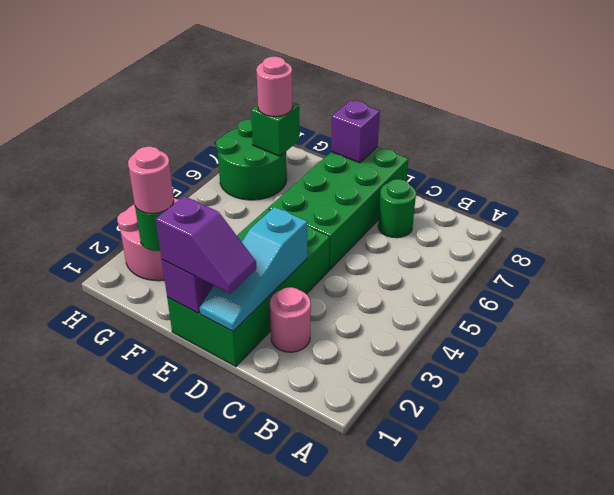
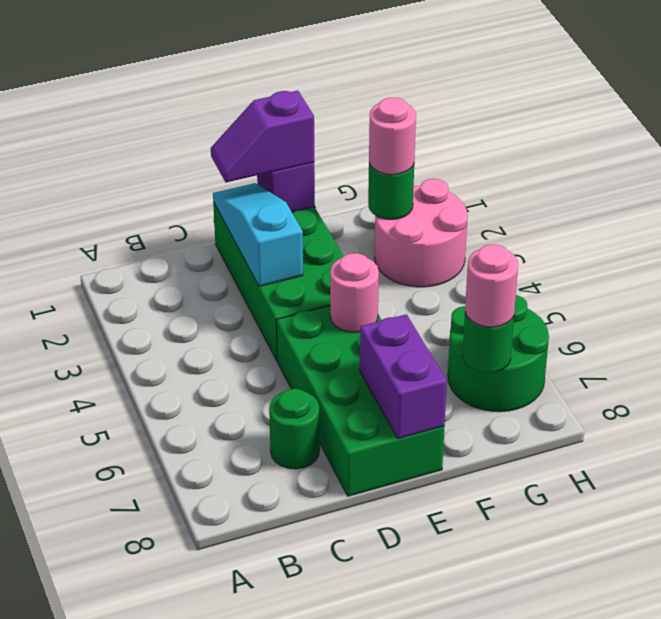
pink 1x1 round brick [270,287,311,352] -> pink 1x1 round brick moved to [330,253,379,332]
purple 1x1 brick [331,100,380,163] -> purple 1x2 brick [360,314,447,439]
green 1x1 brick [251,102,300,156] -> green 1x1 round brick [462,313,514,373]

